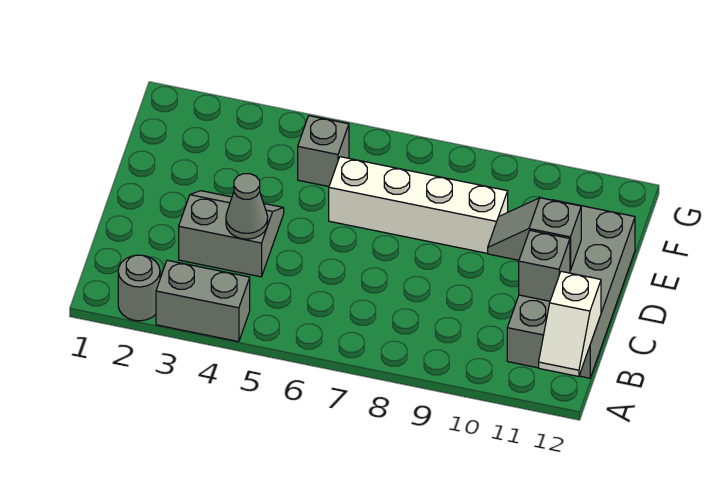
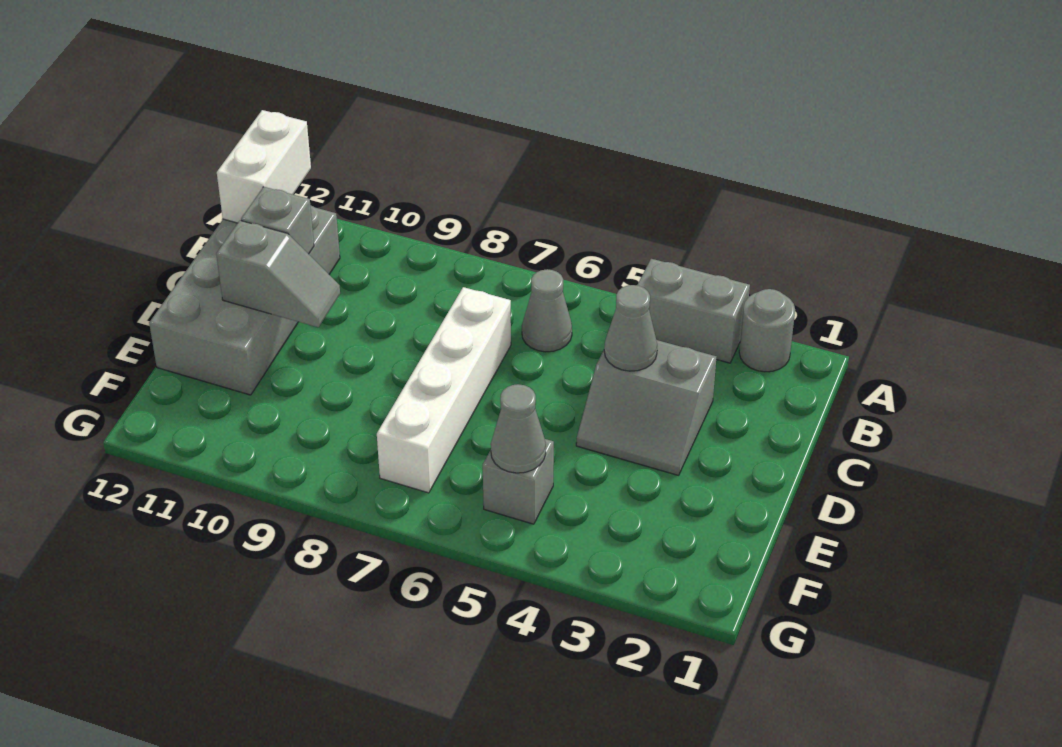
white 1x2 slope [539,271,601,376] -> white 1x2 brick [217,110,311,223]
none -> grey 1x1 cone [522,269,572,352]
white 1x4 brick [329,157,508,253] -> white 1x4 brick turned to [377,287,511,493]
none -> grey 1x1 cone [491,384,546,473]

